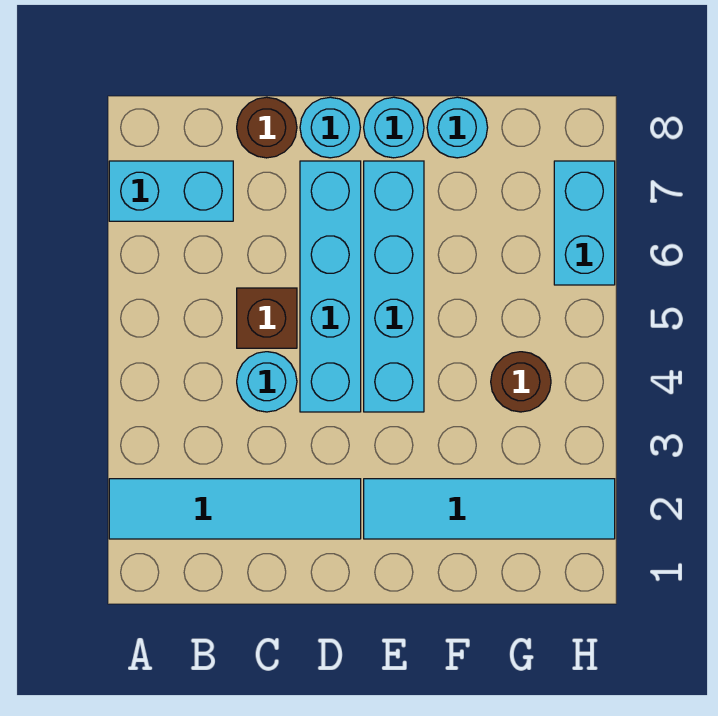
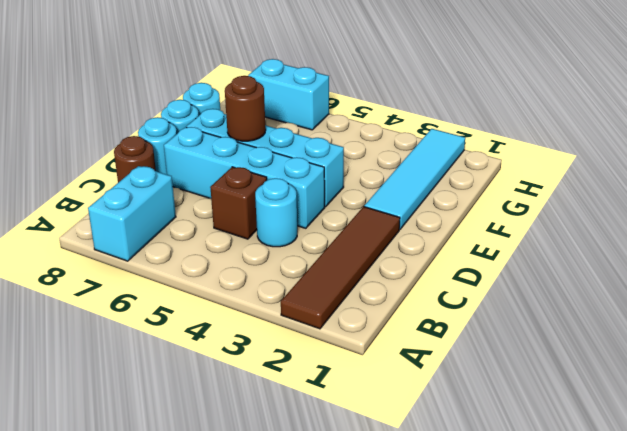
cyan 1x4 tile [109,479,361,539] -> brown 1x4 tile [281,207,400,329]
brown 1x1 round brick [491,352,551,412] -> brown 1x1 round brick moved to [225,76,266,141]

